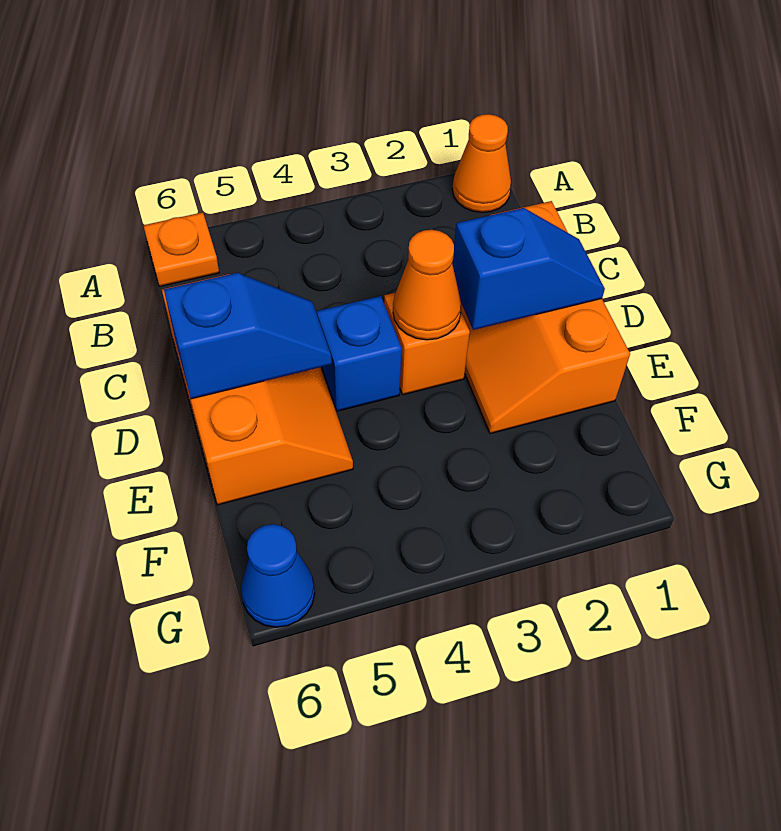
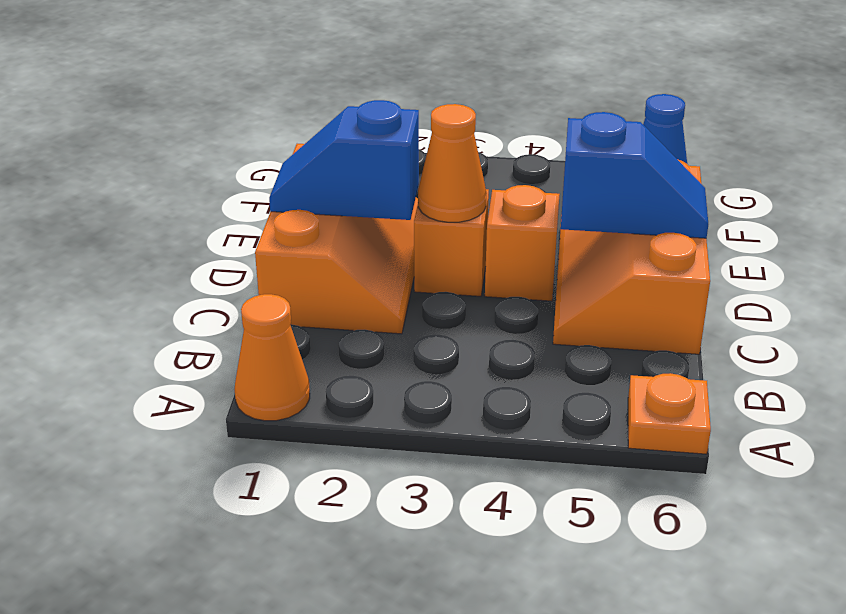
blue 1x1 brick [316,296,401,411] -> orange 1x1 brick [485,185,560,301]
blue 1x2 slope [164,273,332,399] -> blue 1x2 slope turned to [561,112,708,238]

